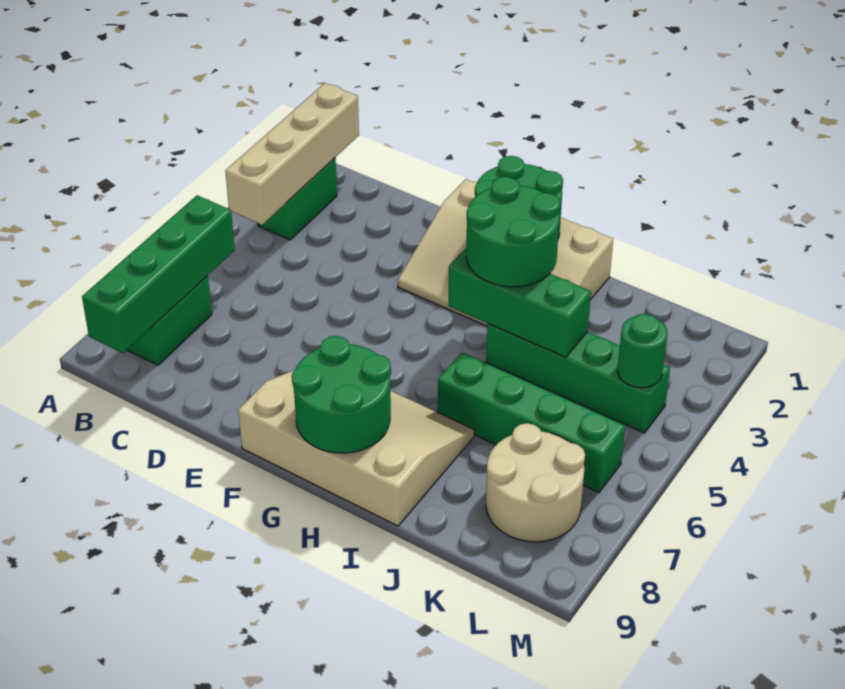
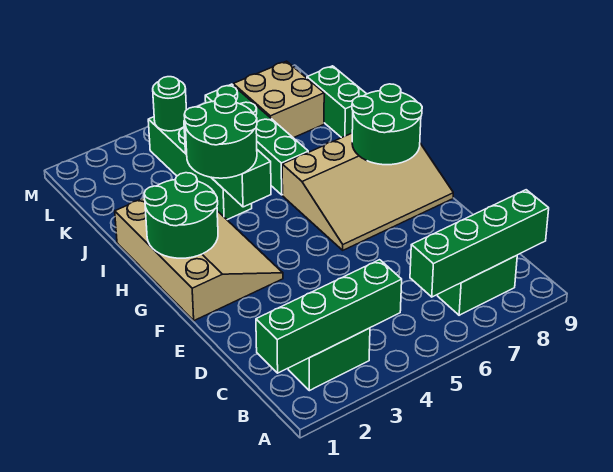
tan 1x4 brick [225,83,359,225] -> green 1x4 brick [256,260,402,373]
tan 3x4 slope [238,370,474,526] -> tan 3x4 slope turned to [282,133,453,250]
none -> green 1x2 brick [307,66,366,138]
tan 2x2 round brick [486,423,585,542] -> tan 2x2 brick [233,61,324,138]

